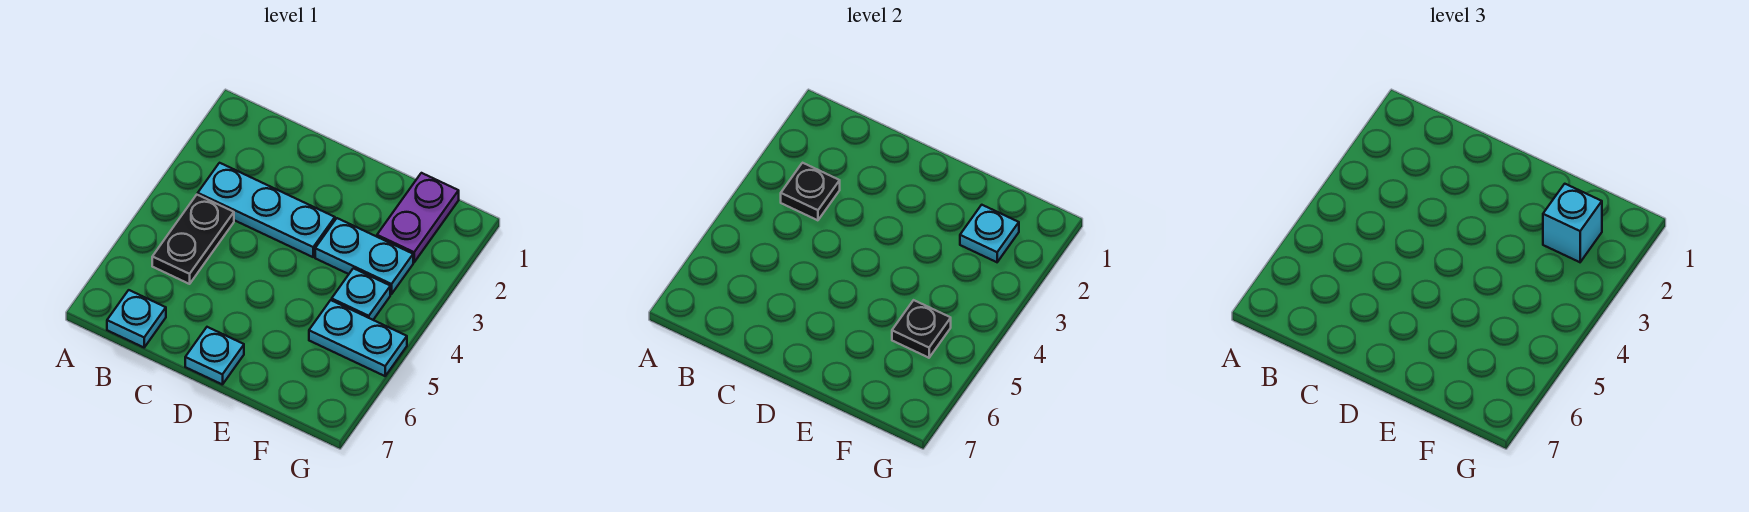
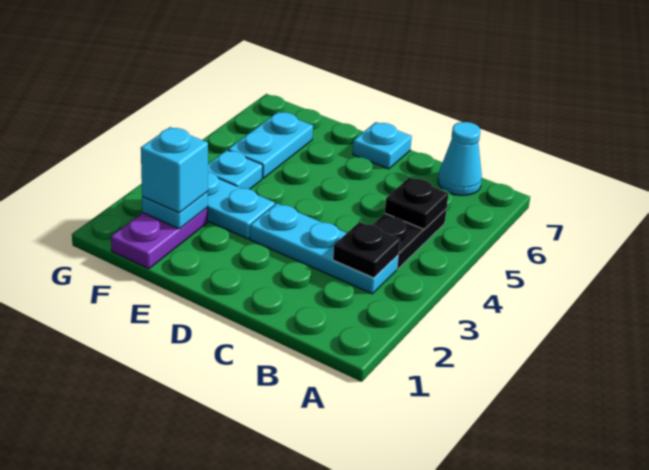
cyan 1x1 plate [107,290,166,347] -> cyan 1x1 cone [438,122,482,196]
cyan 1x2 plate [309,300,407,376] -> cyan 1x2 plate turned to [228,112,313,178]
black 1x1 plate [892,300,951,358] -> black 1x1 plate moved to [385,177,449,229]

